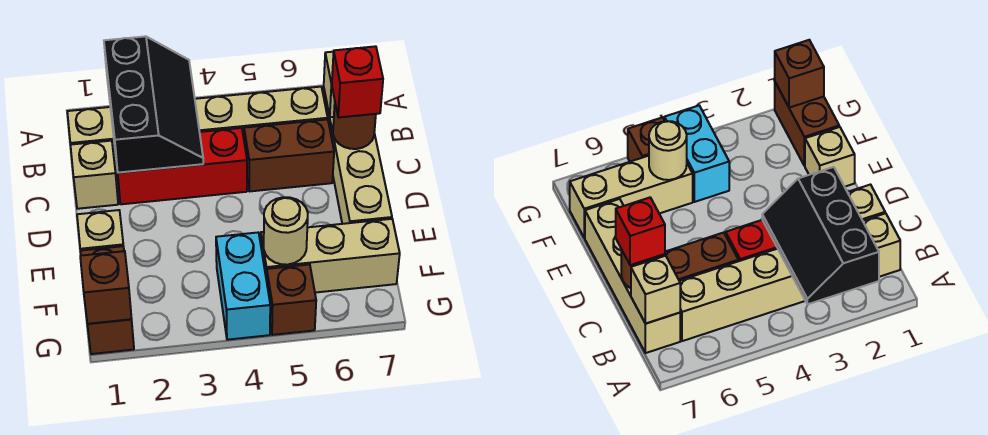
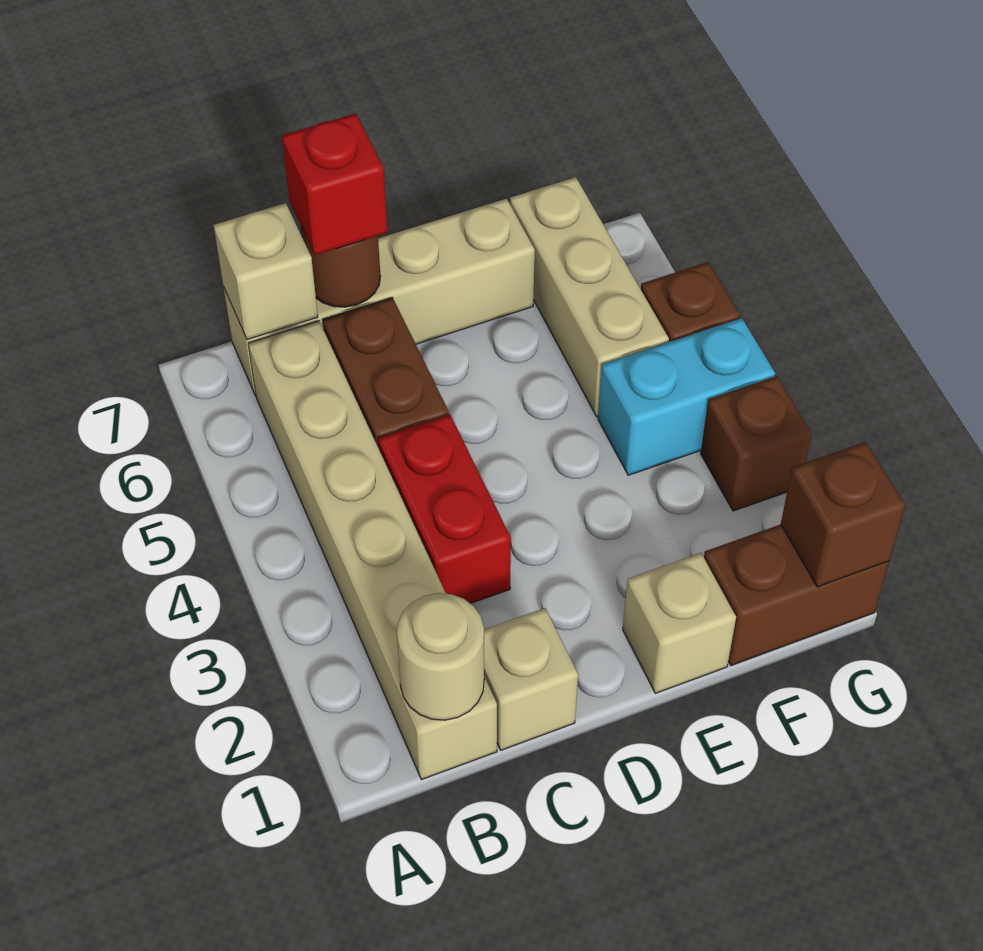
black 2x3 slope [104,36,203,173] -> none
red 1x3 brick [115,128,247,204] -> red 1x2 brick [378,415,511,603]
tan 1x1 round brick [264,197,308,265] -> tan 1x1 round brick moved to [397,593,484,720]
none -> brown 1x1 brick [701,376,812,511]

